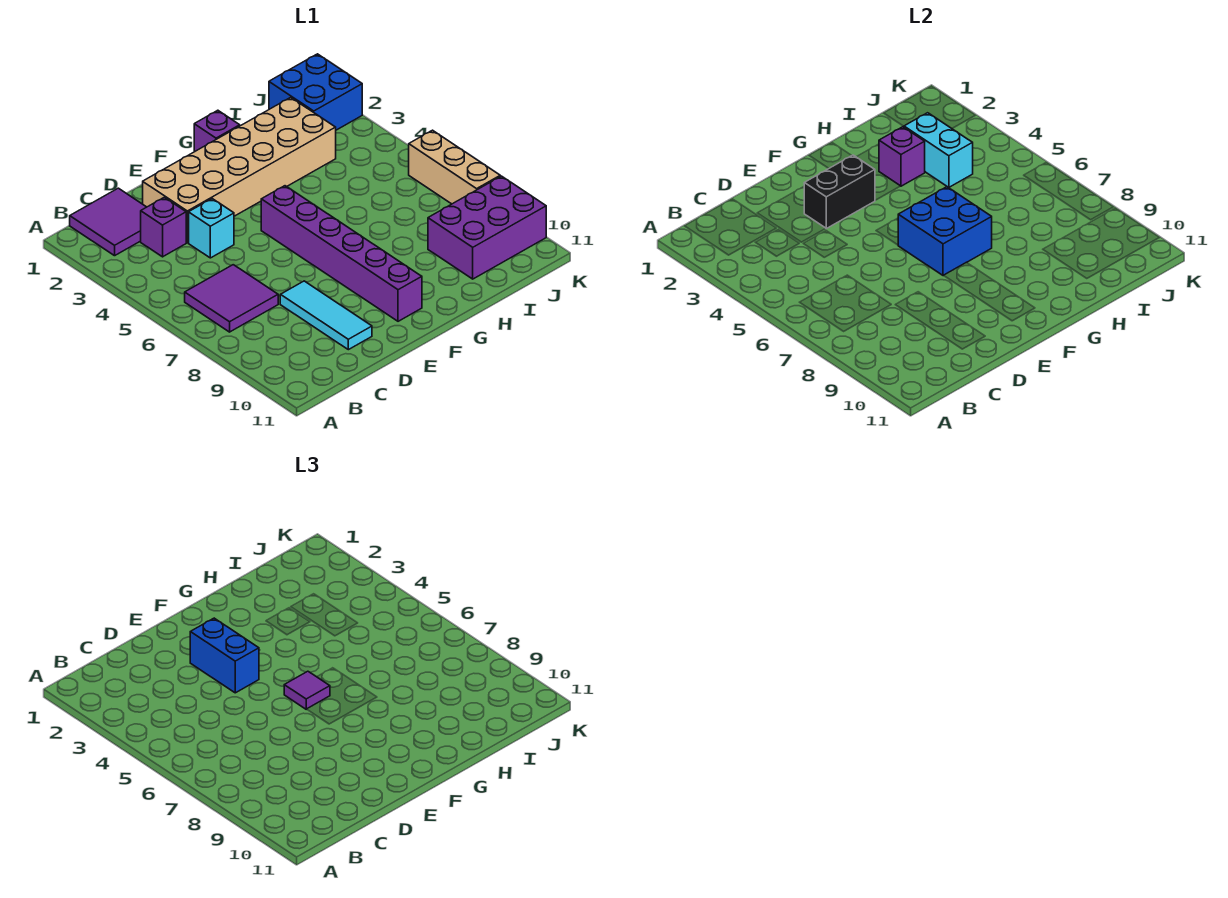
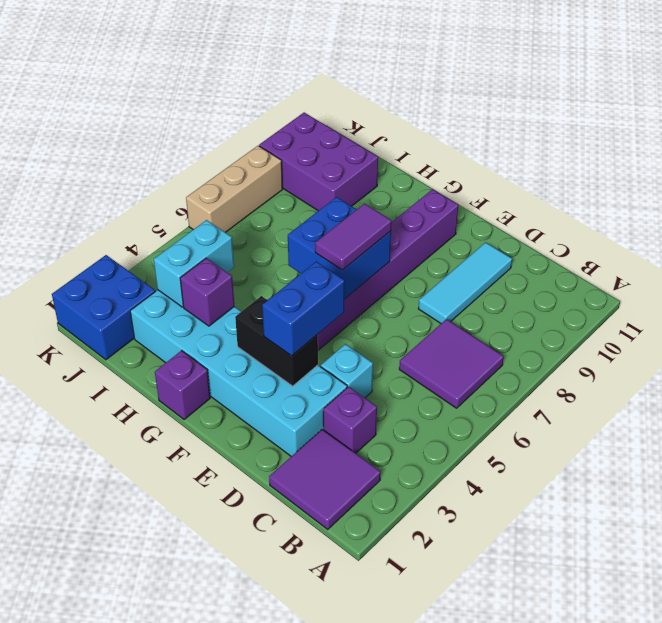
tan 2x6 brick [143,97,336,243] -> cyan 2x6 brick [130,290,347,456]
purple 1x1 tile [284,671,330,709] -> purple 1x2 tile [315,204,392,270]

